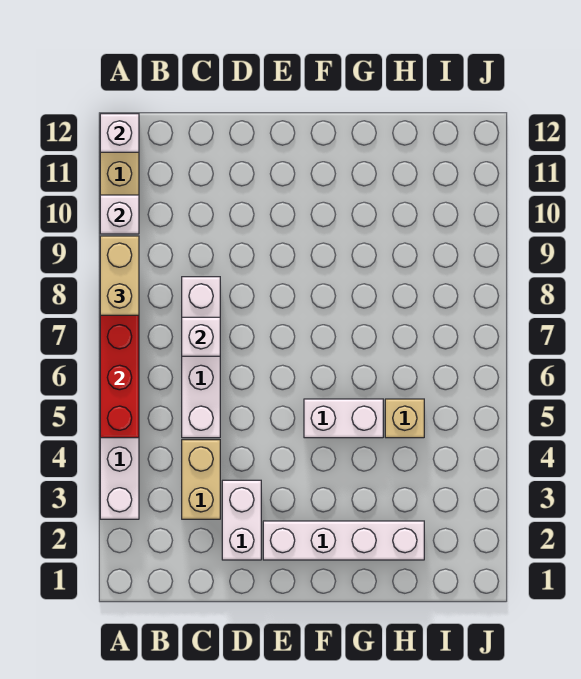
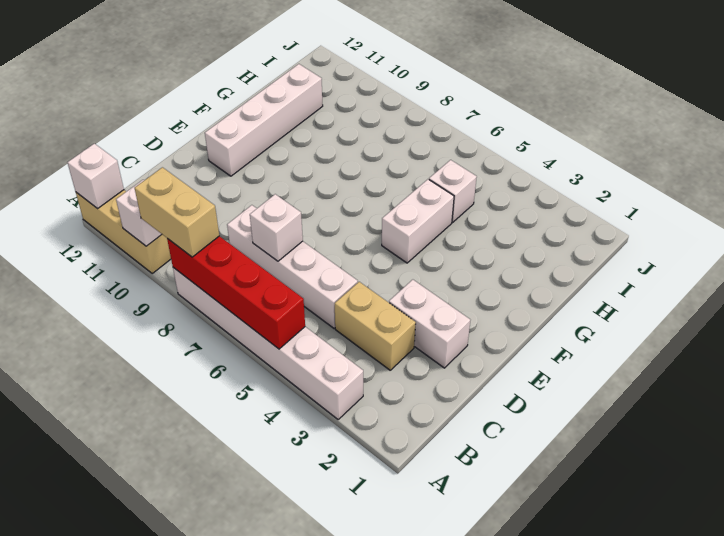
white 1x4 brick [263,521,424,560] -> white 1x4 brick moved to [205,64,323,176]
tan 1x1 brick [385,399,424,438] -> white 1x1 brick [429,160,477,222]

